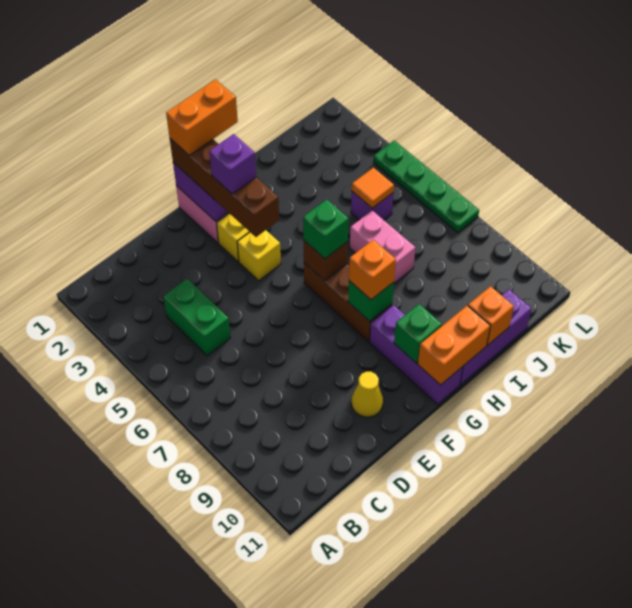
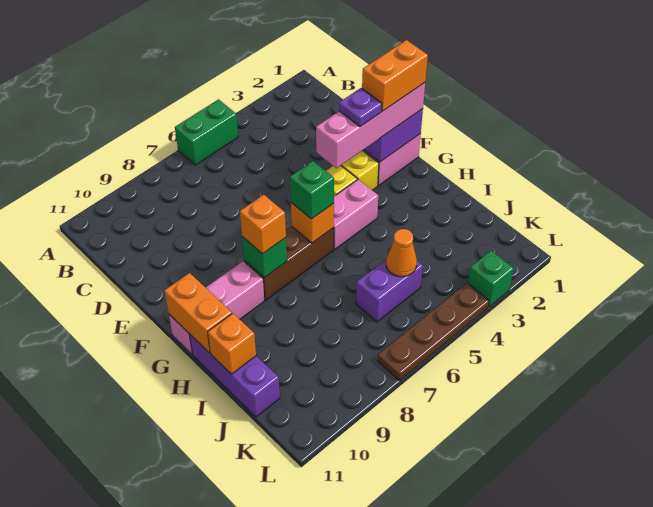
green 1x2 brick [163,279,230,356] -> green 1x2 brick moved to [175,100,238,165]
yellow 1x1 cone [351,372,383,417] -> none
brown 1x4 brick [170,139,279,237] -> pink 1x4 brick [316,83,425,168]
orange 1x2 brick [166,79,238,155] -> orange 1x2 brick turned to [362,40,428,111]
purple 1x1 brick [209,134,256,194] -> purple 1x1 plate [339,88,382,127]
brown 1x1 brick [304,241,348,281] -> orange 1x1 brick [291,203,334,243]
purple 1x3 brick [370,305,463,404] -> pink 1x3 brick [169,261,264,354]
green 1x1 brick [394,304,442,363] -> green 1x1 brick moved to [468,251,514,307]
pink 1x2 brick [350,211,415,283] -> pink 1x2 brick moved to [334,179,378,249]
purple 1x1 brick [351,192,394,220] -> purple 1x2 brick [356,260,423,322]
orange 1x1 tile [352,168,394,208] -> orange 1x1 cone [386,229,417,277]
green 1x4 plate [374,141,479,233] -> brown 1x4 plate [378,283,489,380]

